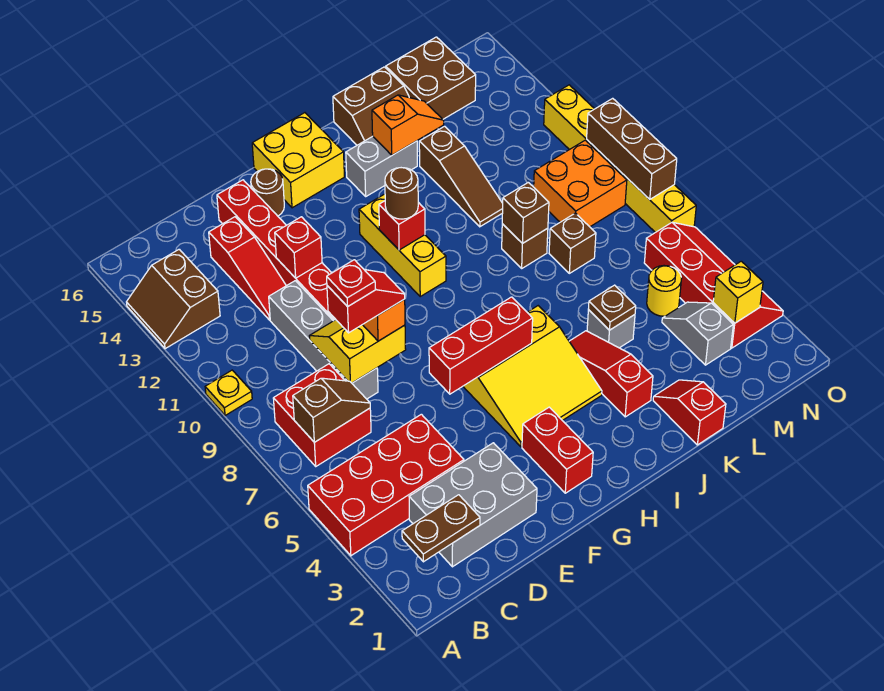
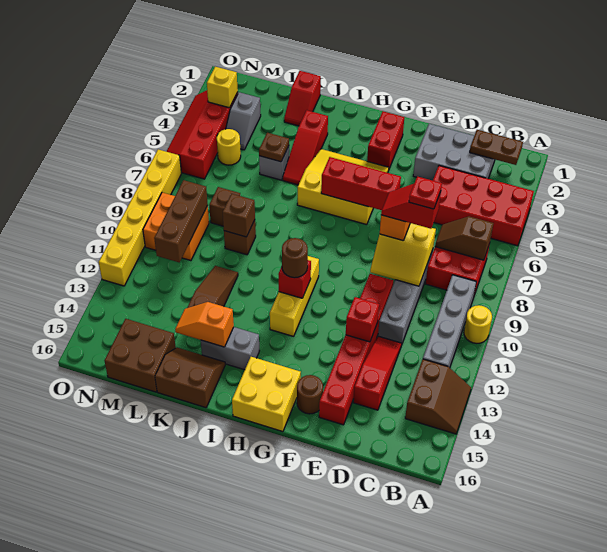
yellow 1x1 plate [205,370,252,416] -> yellow 1x1 round brick [464,305,492,343]
none -> grey 1x4 brick [423,275,476,368]
brown 1x3 brick [587,98,677,199] -> brown 1x3 brick moved to [154,180,208,262]

